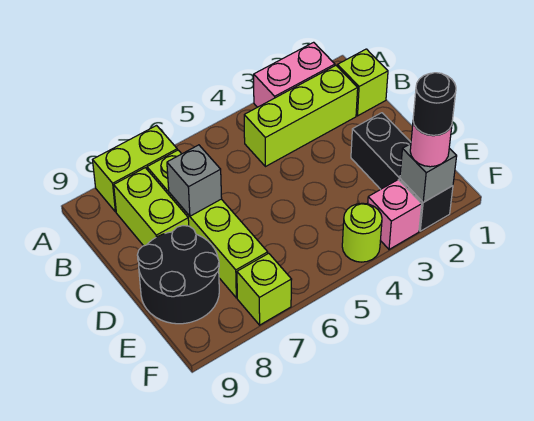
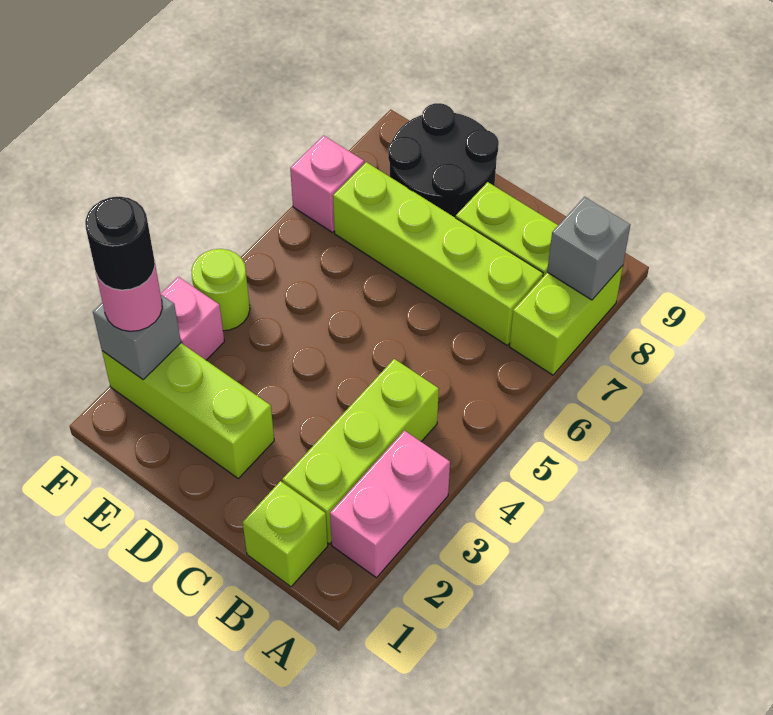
grey 1x1 brick [167,145,222,216] -> grey 1x1 brick moved to [547,197,630,300]
black 1x3 brick [351,113,453,231] -> lime 1x3 brick [102,343,274,478]
lime 1x1 brick [237,253,292,325] -> pink 1x1 brick [290,135,364,232]

